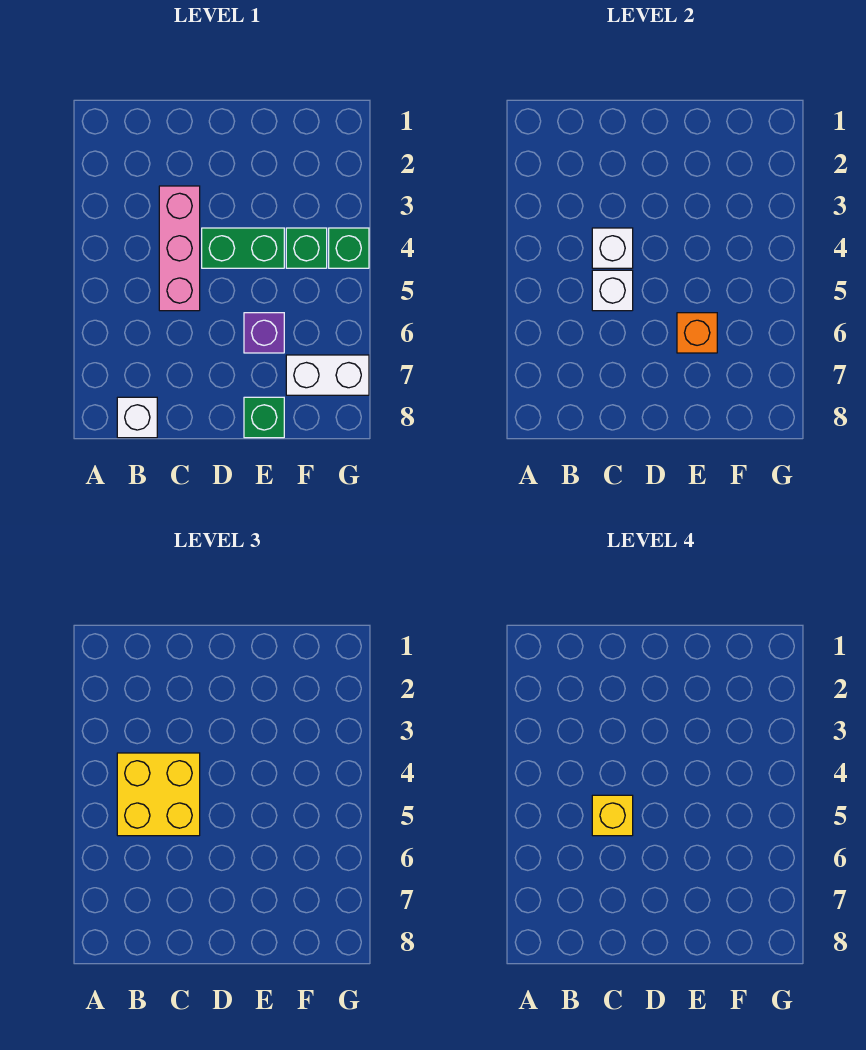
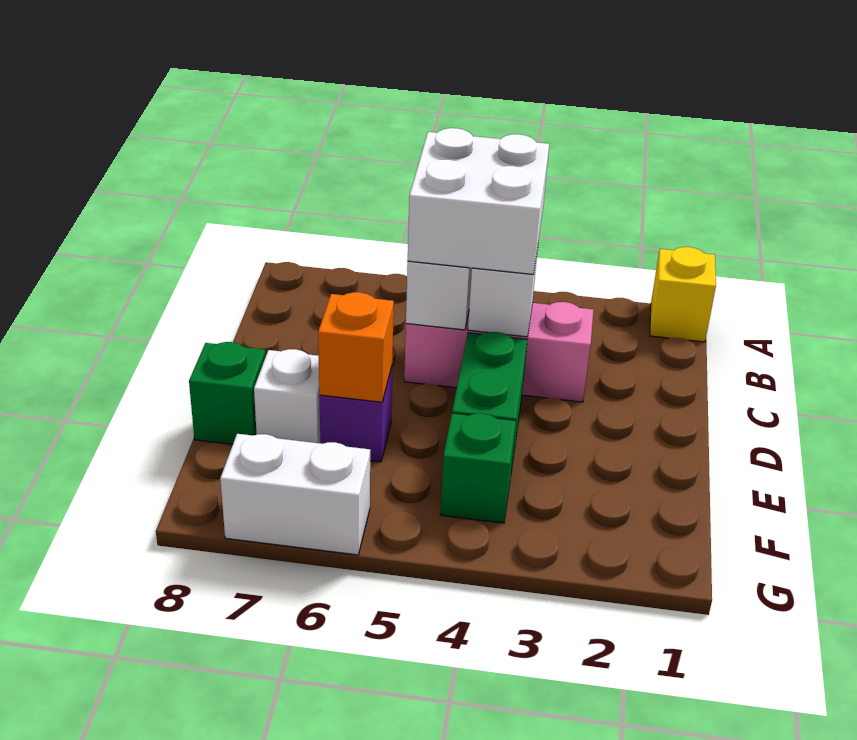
yellow 2x2 brick [117,753,200,836] -> white 2x2 brick [408,128,549,275]
white 1x1 brick [117,397,157,438] -> white 1x1 brick moved to [254,349,320,443]
yellow 1x1 brick [592,795,633,836] -> yellow 1x1 brick moved to [650,247,716,342]
white 1x2 brick [286,355,369,395] -> white 1x2 brick turned to [220,434,370,555]
green 1x1 brick [329,228,369,268] -> none

